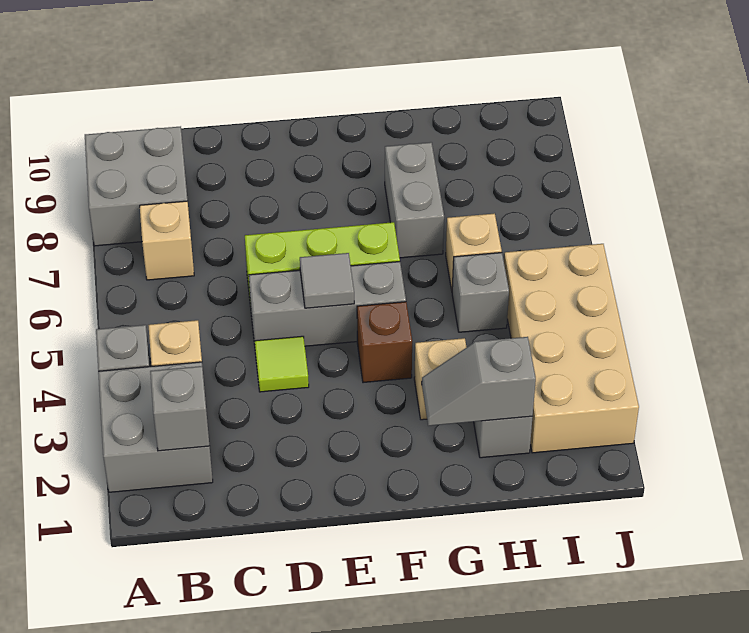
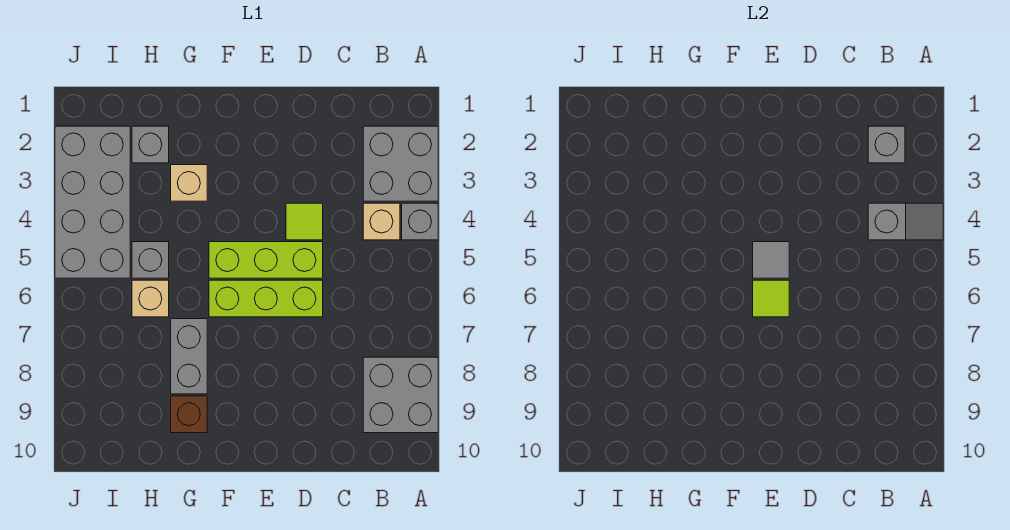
tan 1x1 brick [140,201,194,280] -> none
grey 1x3 brick [249,262,406,346] -> lime 1x3 brick [209,242,323,278]
none -> lime 1x1 tile [753,280,789,317]
brown 1x1 brick [357,302,412,383] -> brown 1x1 brick moved to [171,396,207,433]
grey 1x2 slope [422,337,536,426] -> grey 1x2 slope moved to [868,203,943,240]
tan 2x4 brick [504,244,639,453] -> grey 2x4 brick [55,126,130,278]

